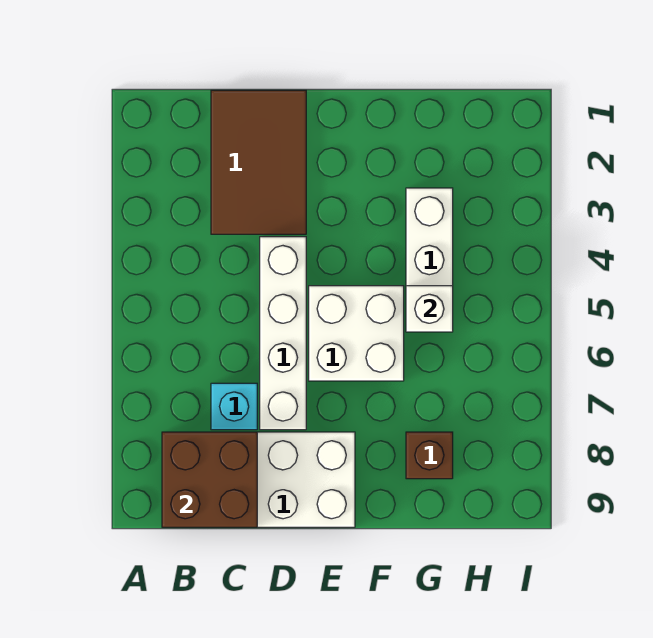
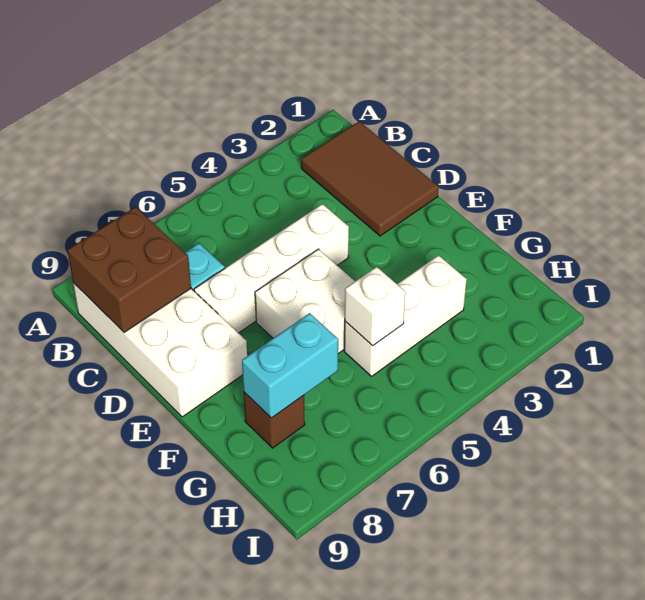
brown 2x3 tile [211,90,306,234] -> brown 2x3 tile turned to [301,121,439,236]
none -> cyan 1x2 brick [242,313,338,418]

